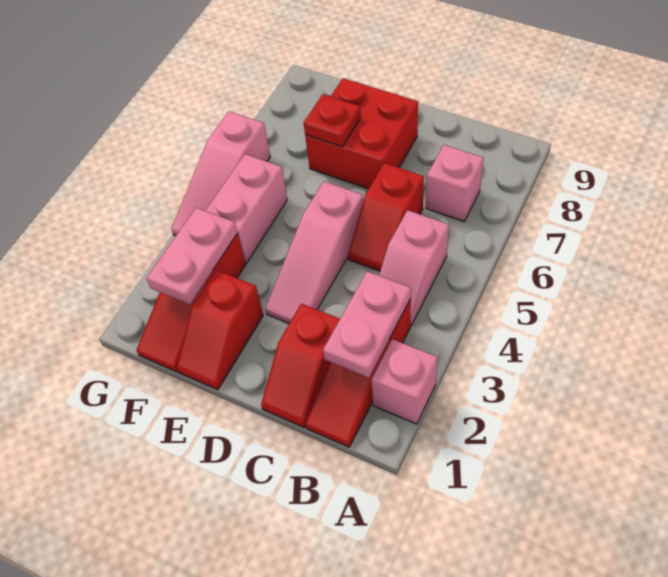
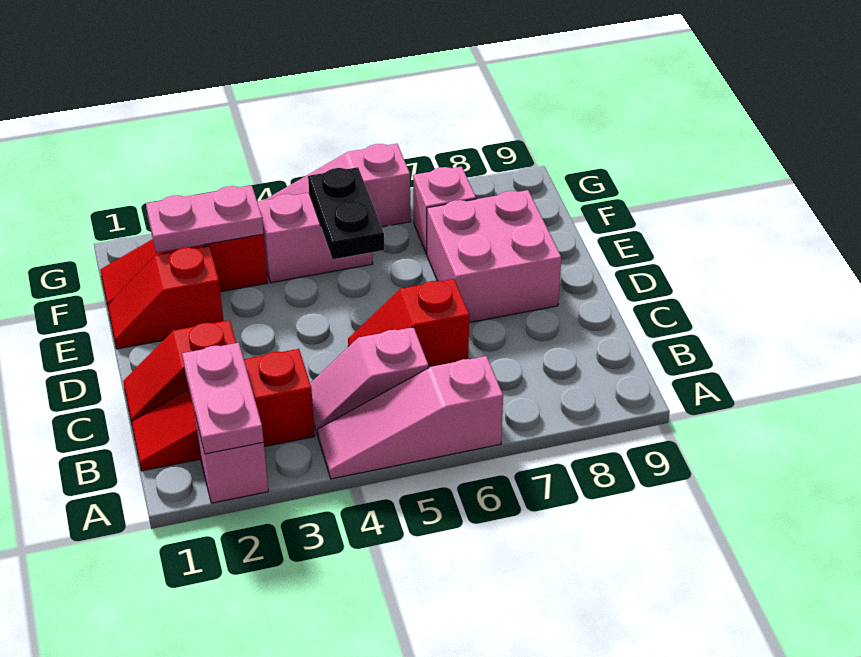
pink 1x2 plate [323,271,411,378] -> pink 1x2 plate turned to [182,343,264,454]
pink 1x1 brick [426,145,484,221] -> pink 1x1 brick moved to [413,166,476,254]
pink 1x3 slope [265,181,363,323] -> pink 1x3 slope moved to [318,356,503,479]
red 2x2 brick [305,78,418,189] -> pink 2x2 brick [427,190,561,323]
none -> black 1x2 plate [308,167,384,259]
red 1x1 plate [304,94,361,147] -> none

